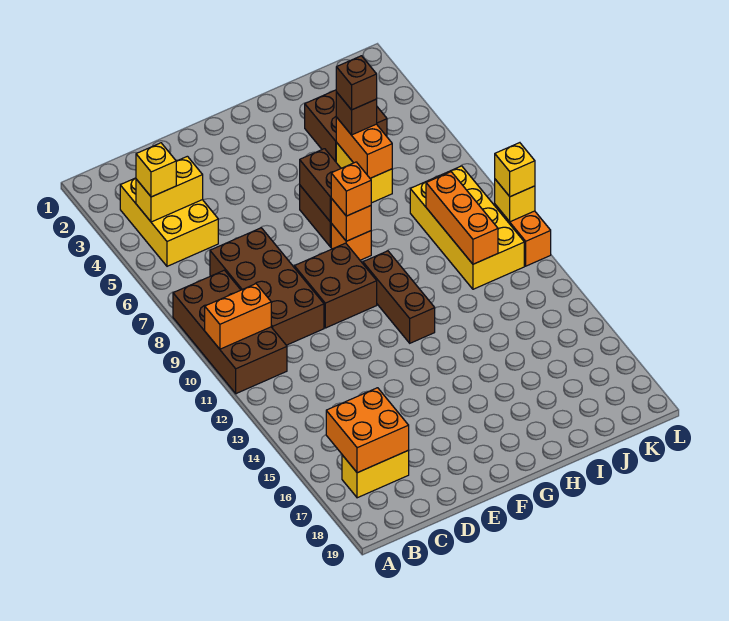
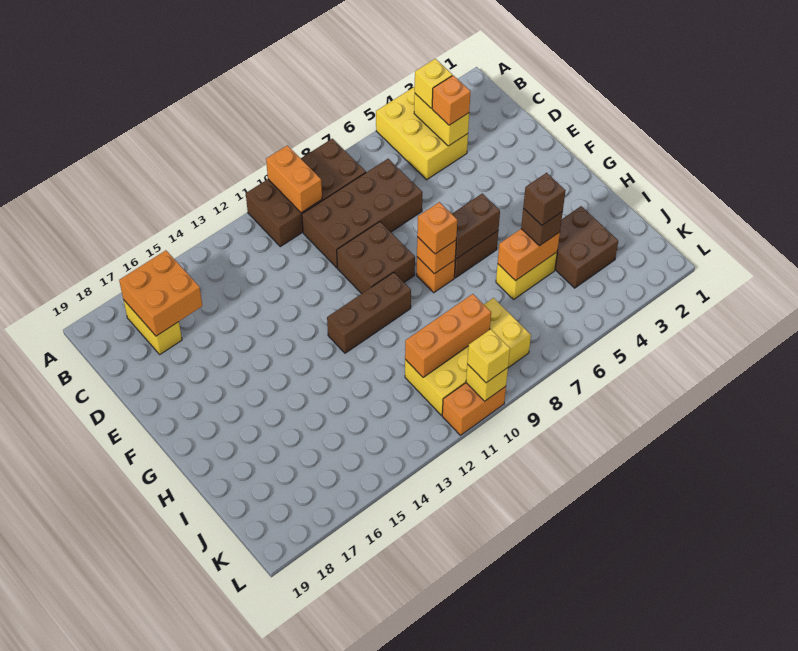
yellow 2x3 brick [120,178,218,266] -> yellow 2x3 brick turned to [376,87,468,180]
none -> orange 1x1 brick [432,75,471,125]

